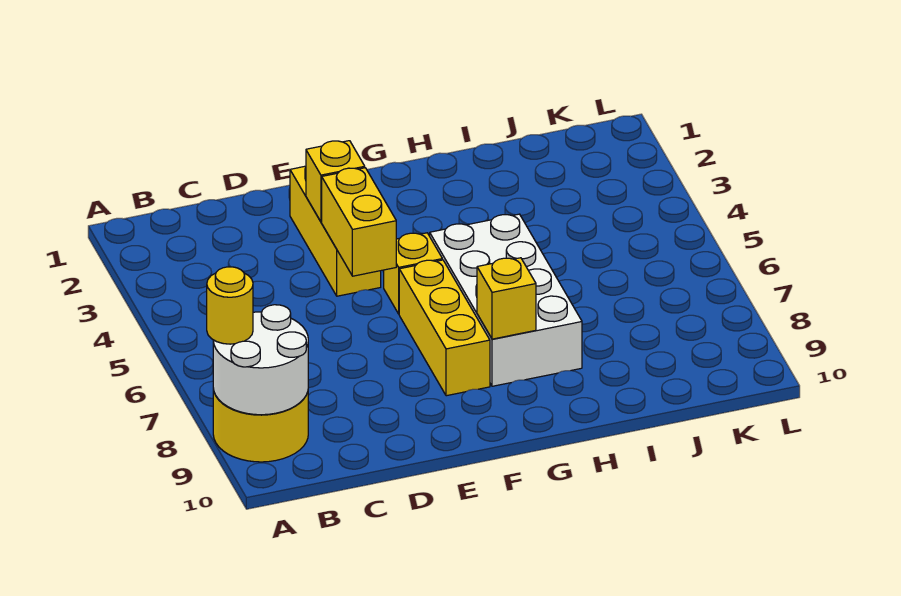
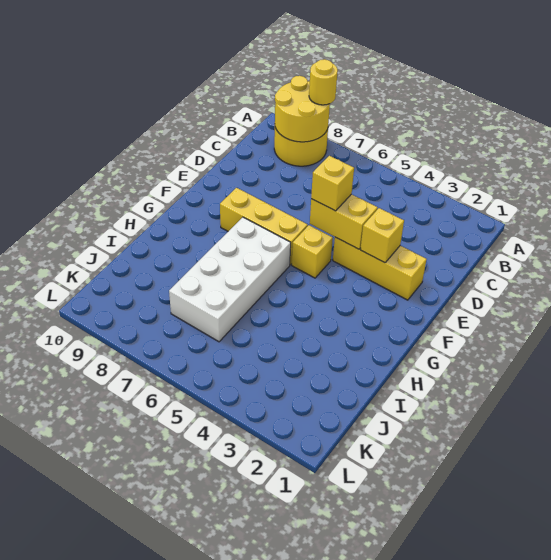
white 2x2 round brick [213,305,308,415] -> yellow 2x2 round brick [275,76,330,142]
white 2x4 brick [430,214,582,386] -> white 2x4 brick turned to [169,217,291,342]
yellow 1x1 brick [477,258,536,339] -> yellow 1x1 brick moved to [311,156,354,211]

